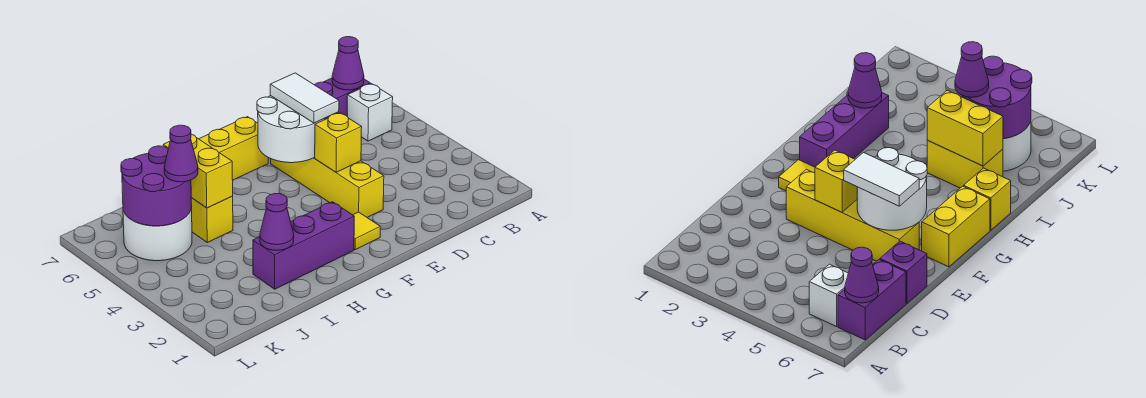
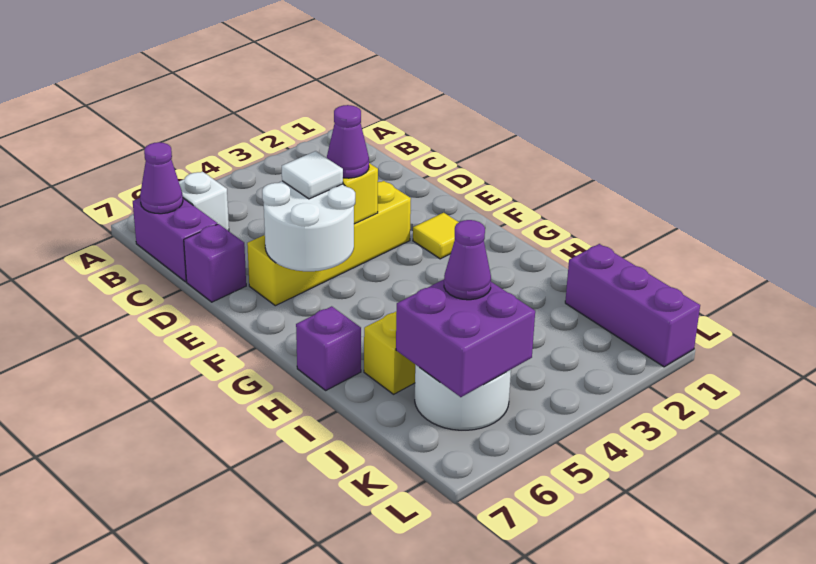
white 1x2 tile [270,73,339,123] -> white 1x1 tile [282,151,343,199]
yellow 1x2 brick [199,117,268,180] -> none
purple 1x3 brick [253,202,354,289] -> purple 1x3 brick moved to [565,244,700,367]
yellow 1x1 brick [964,168,1011,230] -> purple 1x1 brick [296,306,361,390]
purple 1x1 cone [260,194,294,250] -> purple 1x1 cone moved to [327,105,369,178]
yellow 1x2 brick [163,134,233,208] -> none
purple 2x2 round brick [121,146,192,226] -> purple 2x2 brick [396,280,535,397]

